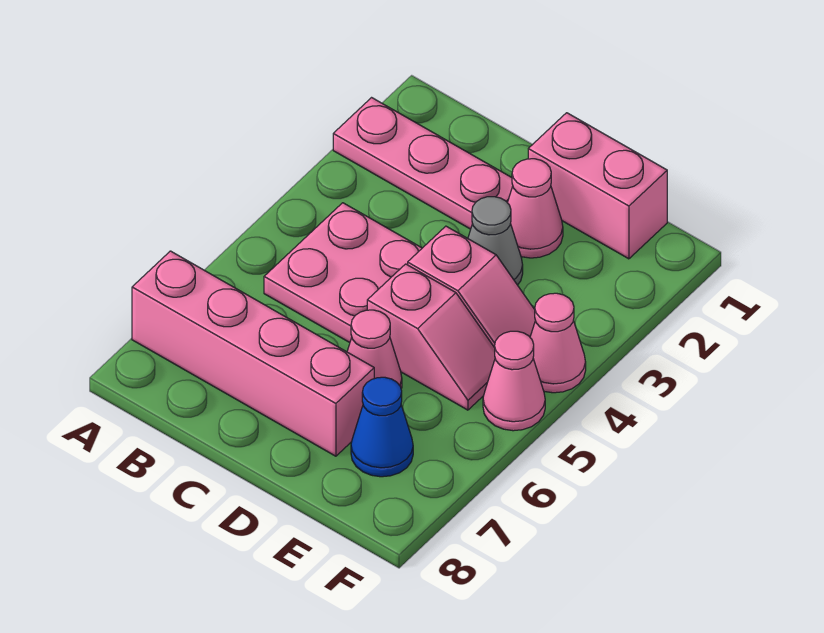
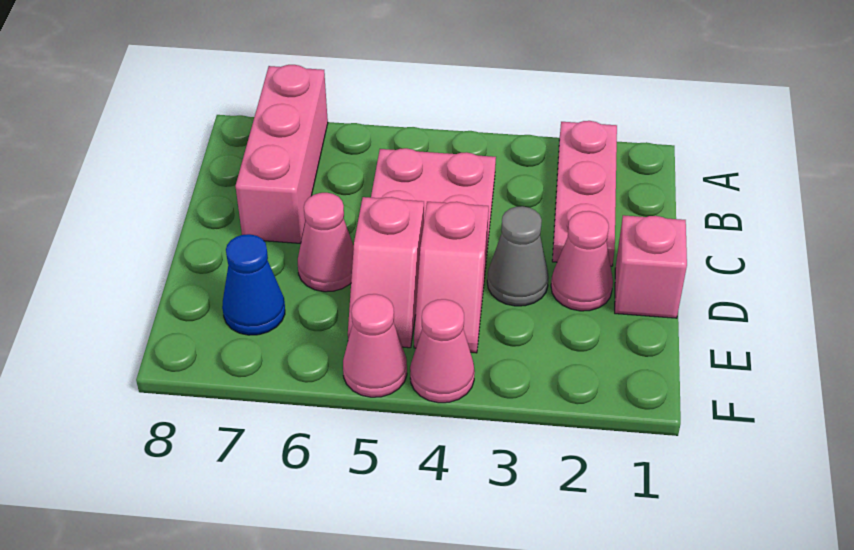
pink 1x4 brick [132,251,374,456] -> pink 1x3 brick [235,65,328,243]
pink 1x2 brick [528,113,667,259] -> pink 1x1 brick [615,215,687,318]

